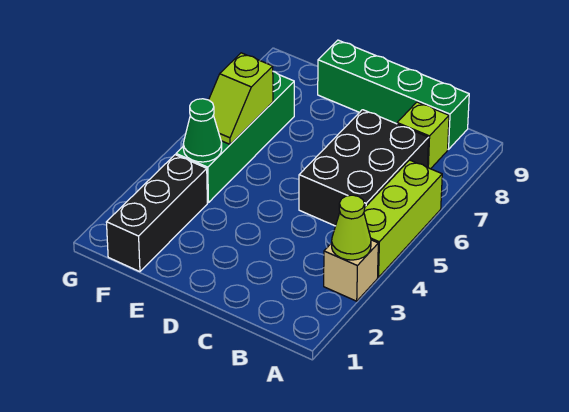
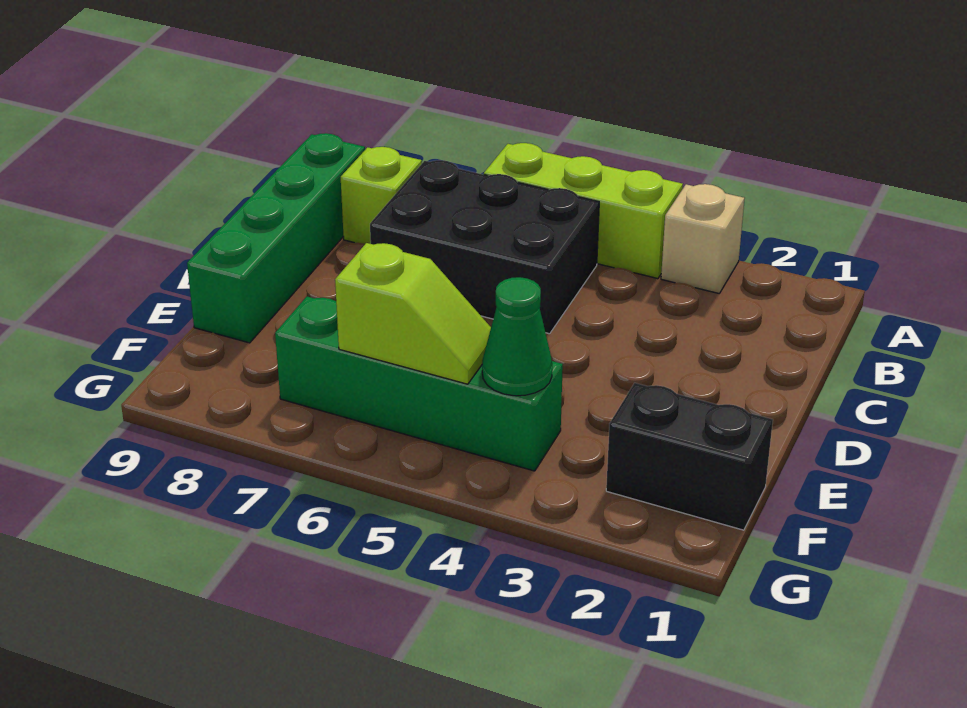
lime 1x1 cone [332,195,371,260] -> none
black 1x3 brick [106,155,207,272] -> black 1x2 brick [606,383,773,530]

